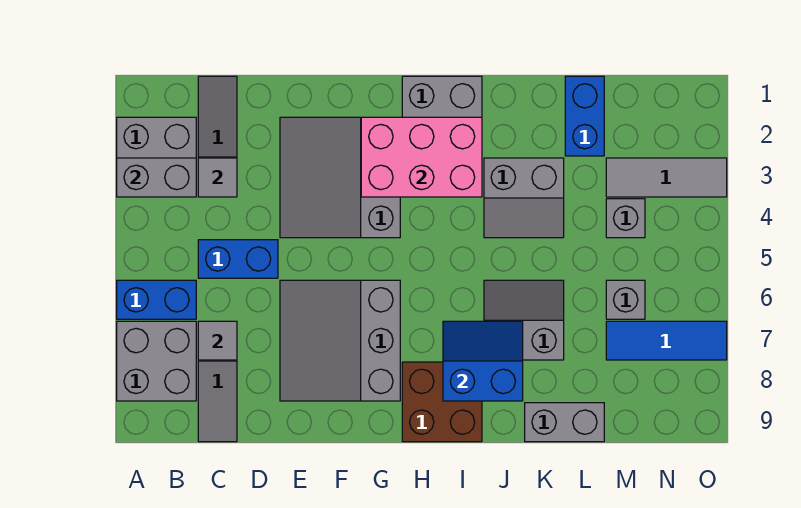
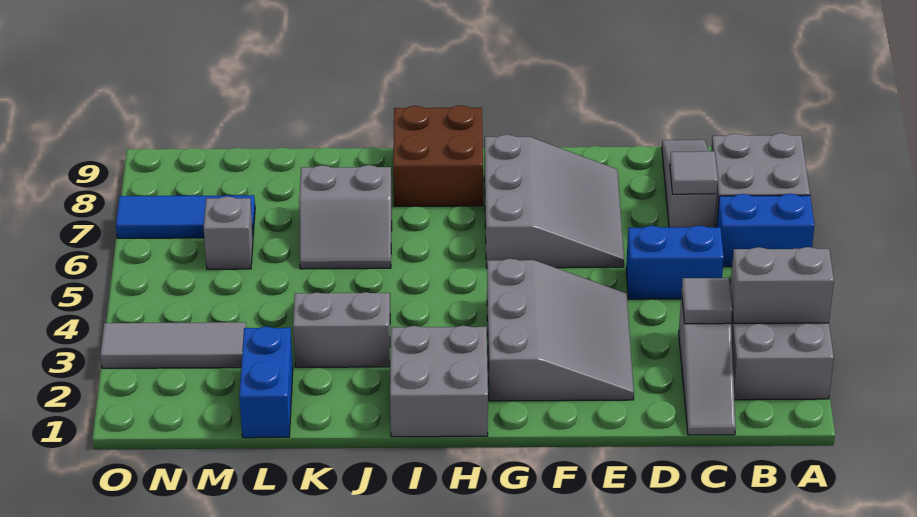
pink 2x3 brick [361,117,482,197] -> none
blue 2x2 slope [443,321,523,401] -> none
grey 1x2 brick [525,403,604,442] -> none
grey 1x1 brick [606,199,645,238] -> none

